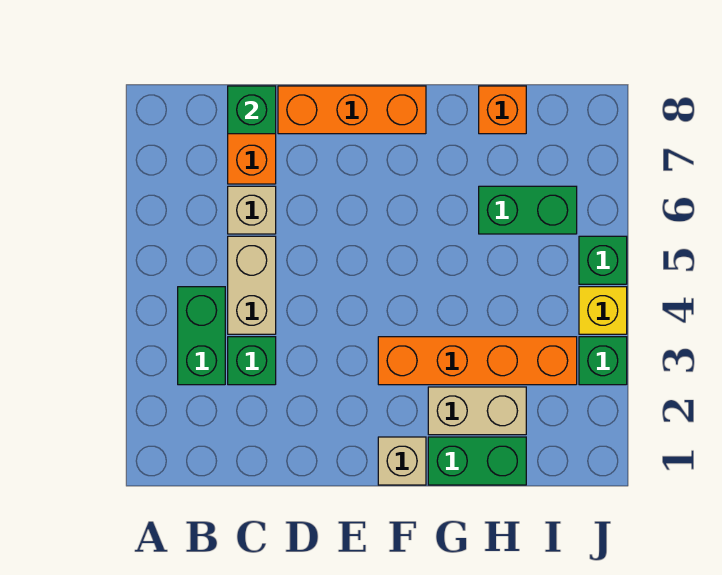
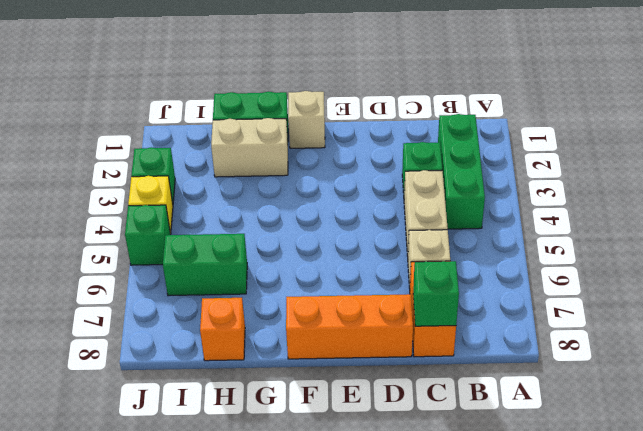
green 1x2 brick [178,287,225,385] -> green 1x3 brick [438,114,485,229]
orange 1x4 brick [378,337,577,385] -> none

